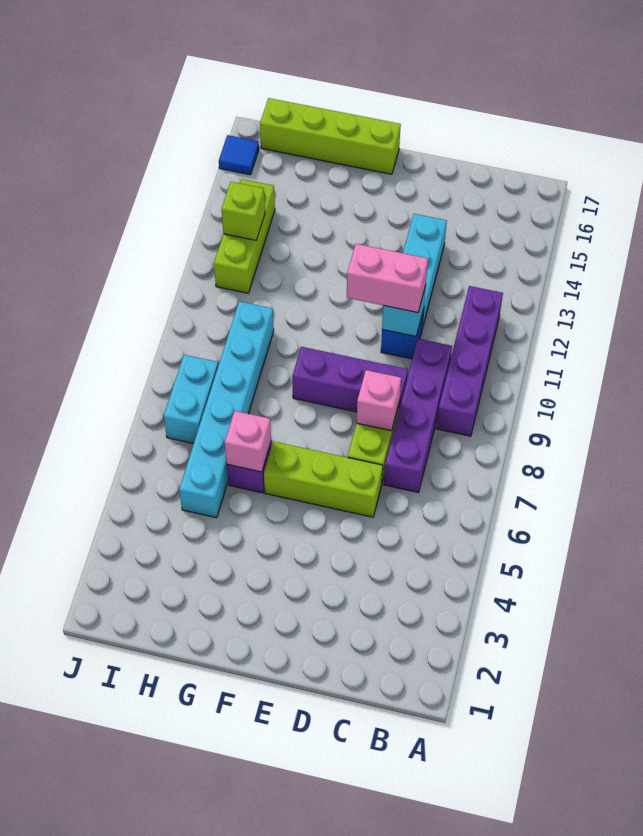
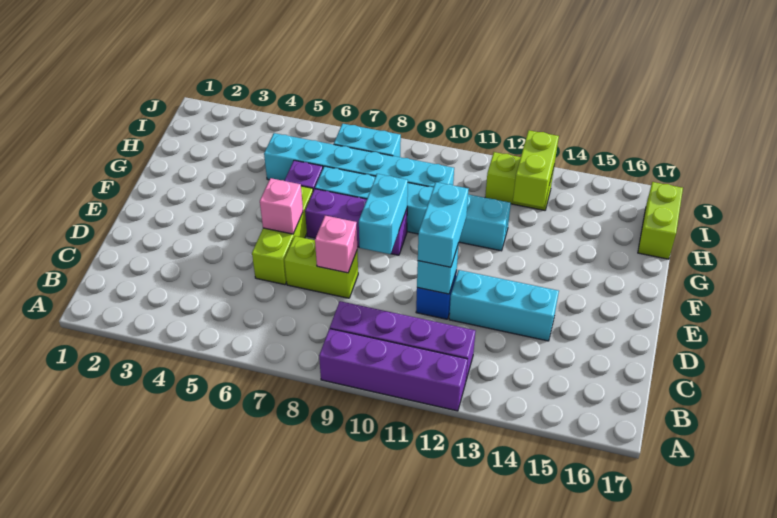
purple 1x4 brick [384,339,452,493] -> purple 1x4 brick moved to [319,329,468,411]
purple 1x3 brick [292,347,408,412] -> purple 1x3 brick turned to [305,189,407,255]
pink 1x2 brick [347,244,428,313] -> cyan 1x2 brick [418,182,468,267]
none -> cyan 1x2 brick [359,174,408,254]
lime 1x4 brick [260,98,401,174] -> lime 1x2 brick [638,182,683,259]
pink 1x1 brick [225,411,271,472] -> pink 1x1 brick moved to [260,178,303,234]
none -> cyan 1x6 brick [315,166,511,251]
lime 1x3 brick [214,179,275,293] -> lime 1x2 brick [485,152,554,210]
lime 1x1 brick [222,182,265,240] -> lime 1x2 brick [513,130,559,207]
blue 1x1 tile [219,135,259,175] -> none

